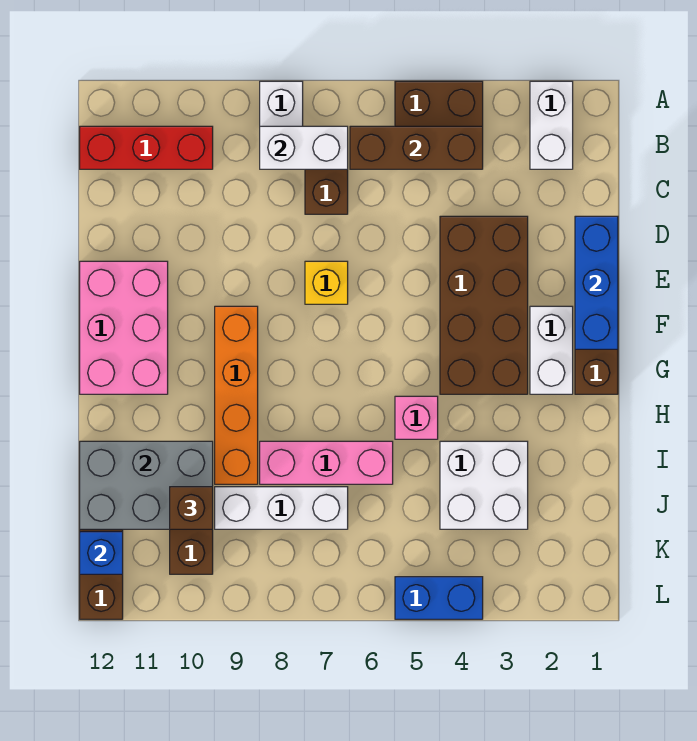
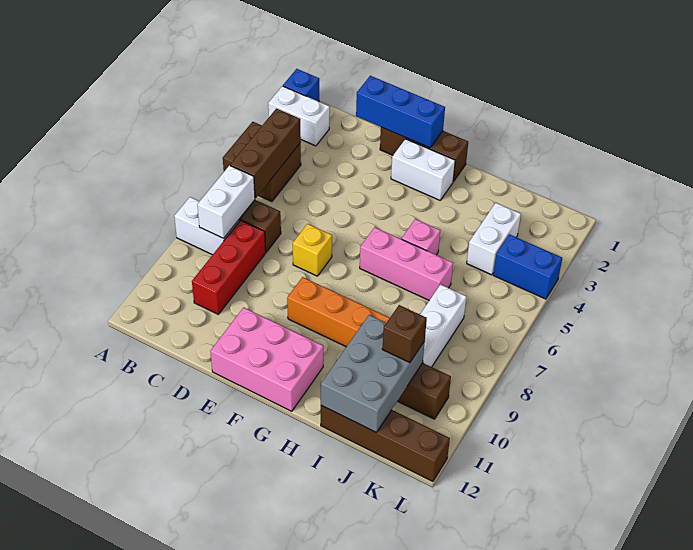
red 1x3 brick [80,126,213,169] -> red 1x3 brick moved to [192,220,266,314]
brown 2x4 brick [440,216,528,394] -> none
white 2x2 brick [440,441,528,529] -> white 1x2 brick [467,203,521,275]
pink 1x3 brick [260,441,393,484] -> pink 1x3 brick turned to [360,227,453,300]
blue 1x1 brick [80,532,123,574] -> blue 1x1 brick moved to [283,69,319,101]
blue 1x2 brick [395,577,483,619] -> blue 1x2 brick turned to [493,234,562,299]

